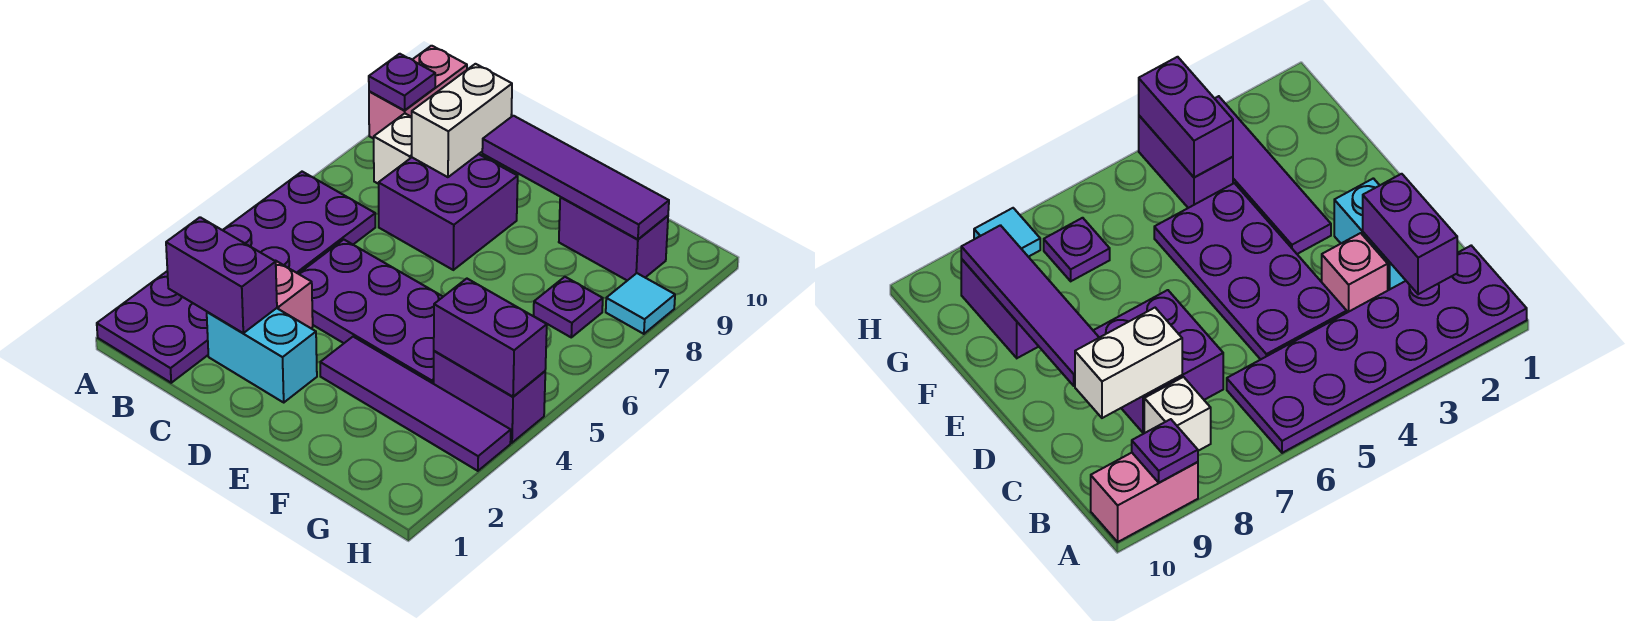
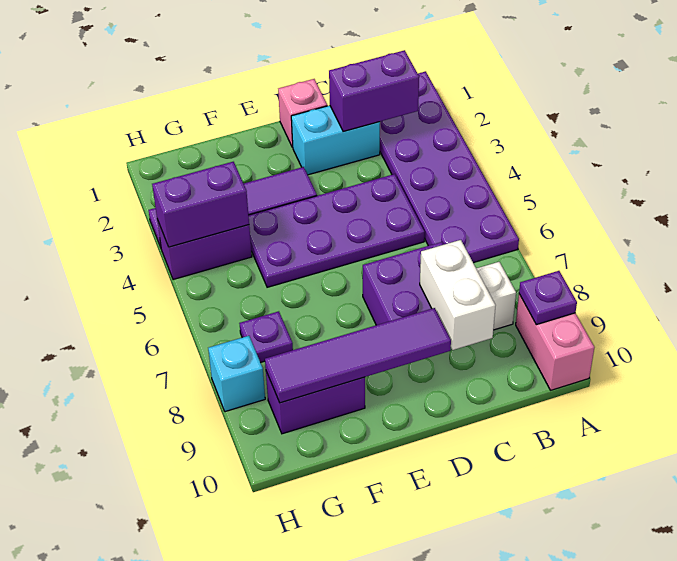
pink 1x1 brick [275,260,313,328] -> pink 1x1 brick moved to [278,79,327,147]
cyan 1x1 tile [606,273,675,334] -> cyan 1x1 brick [208,336,265,412]

